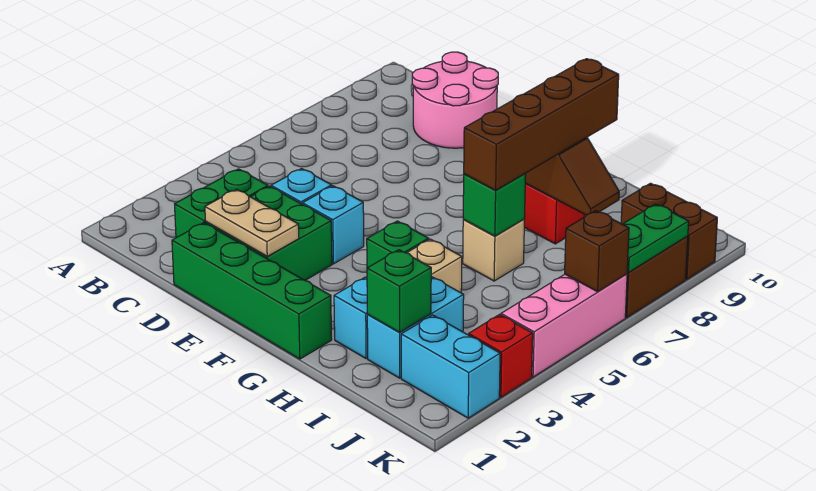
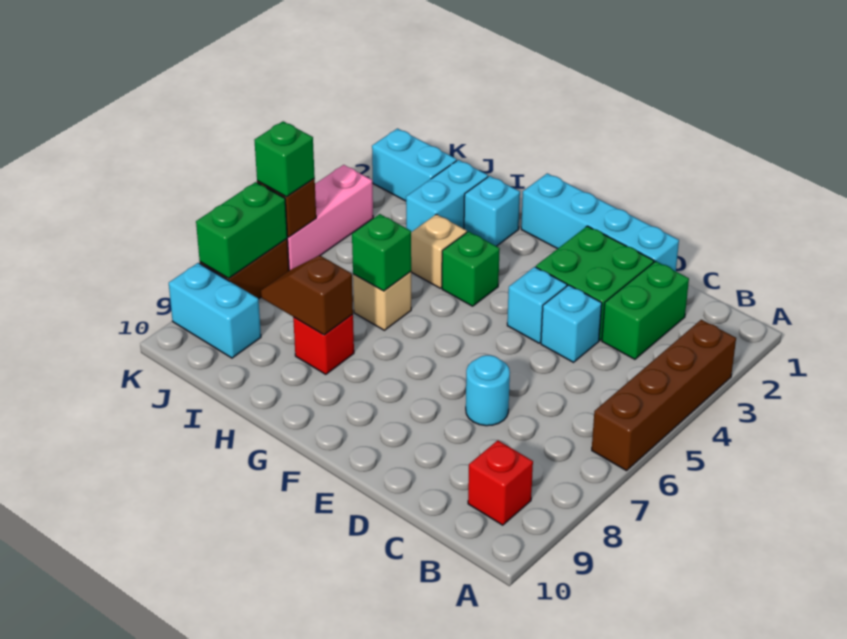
pink 2x2 round brick [412,52,498,148] -> none
green 1x4 brick [172,223,332,359] -> cyan 1x4 brick [521,173,679,271]
tan 1x2 plate [205,189,299,256] -> none
none -> cyan 1x1 round brick [466,355,510,426]
brown 1x4 brick [464,59,619,190] -> brown 1x4 brick moved to [592,320,736,471]
green 1x1 brick [367,250,431,332] -> green 1x1 brick moved to [254,121,315,197]
brown 1x2 brick [621,183,717,279] -> cyan 1x2 brick [169,263,261,358]
red 1x1 brick [469,315,533,397] -> red 1x1 brick moved to [468,440,533,525]
green 1x2 plate [623,204,689,272] -> green 1x2 brick [196,182,287,278]

